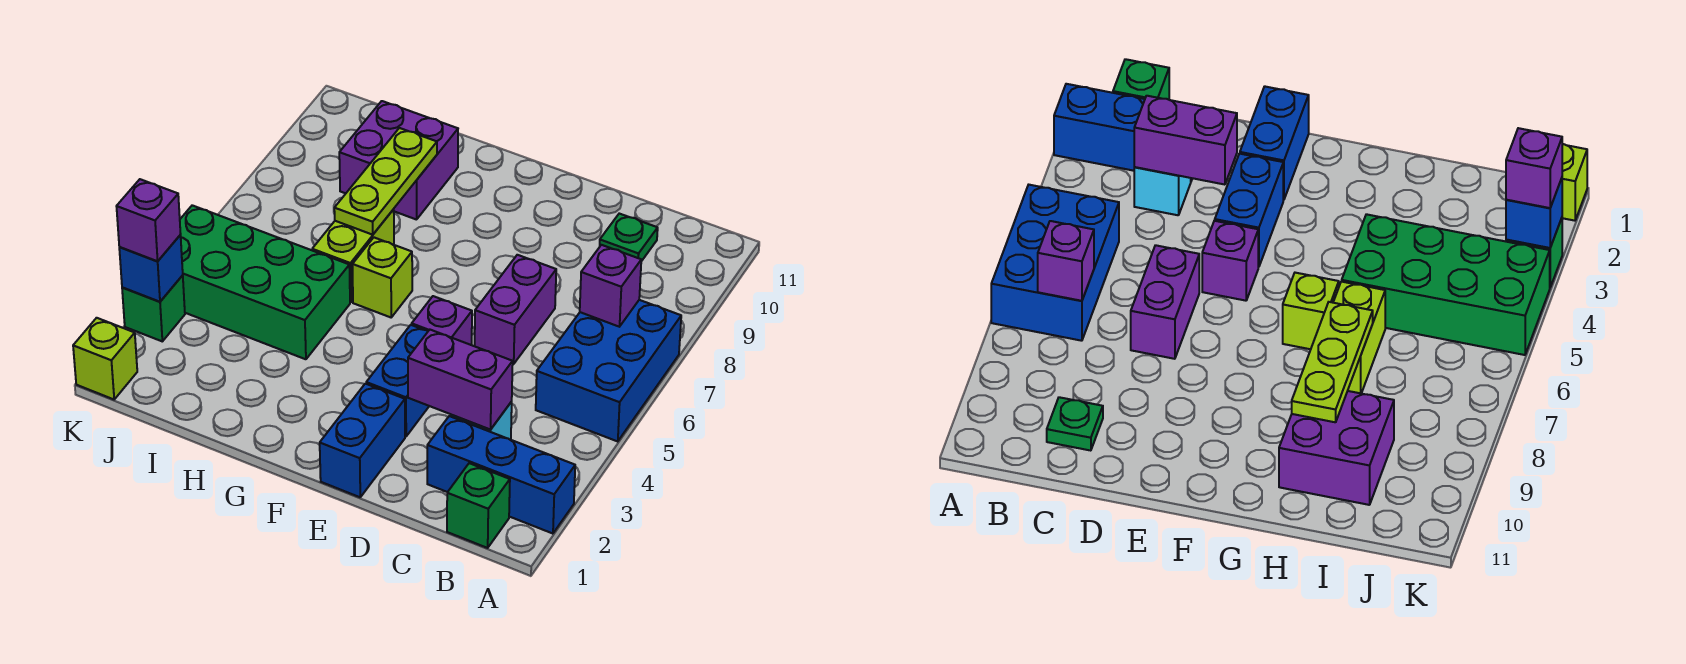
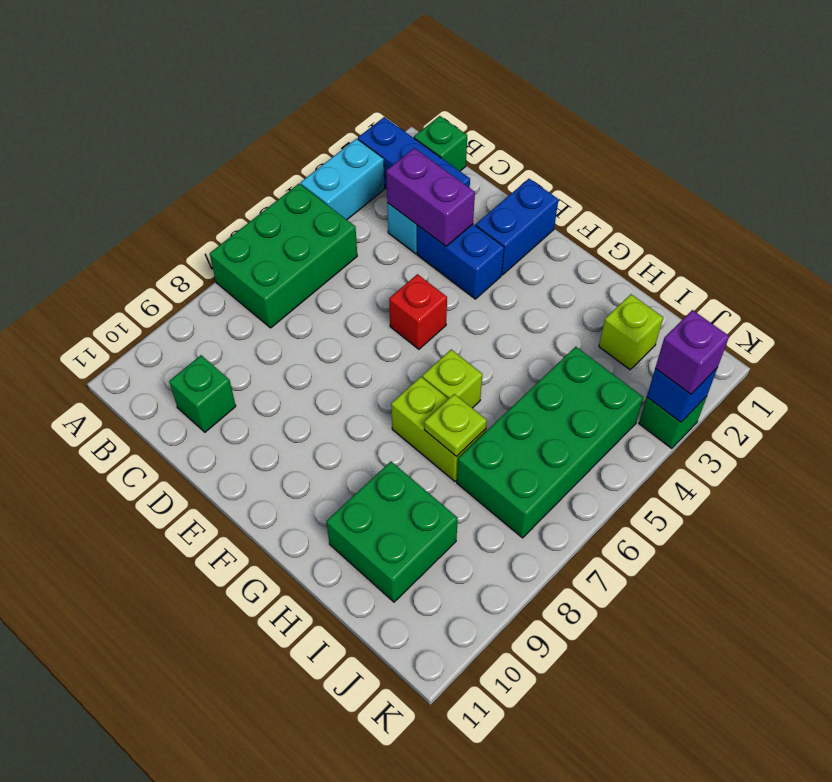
none -> cyan 1x2 brick [301,139,385,220]
blue 2x3 brick [536,300,681,441] -> green 2x3 brick [210,183,357,328]
purple 1x1 brick [580,245,641,327] -> none
green 1x1 plate [600,214,658,261] -> green 1x1 brick [169,355,236,432]
purple 1x2 brick [475,255,556,364] -> none
blue 1x2 brick [366,325,429,436] -> blue 1x2 brick turned to [417,224,504,299]
purple 1x1 brick [412,296,472,345] -> red 1x1 brick [389,274,447,349]
green 2x4 brick [180,205,350,359] -> green 2x4 brick turned to [457,347,643,538]
lime 1x2 brick [312,209,394,302] -> lime 1x2 brick turned to [391,377,486,481]
lime 1x3 plate [334,128,437,235] -> lime 1x1 plate [424,394,487,456]
purple 2x2 brick [339,101,458,220] -> green 2x2 brick [326,462,458,602]
lime 1x1 brick [73,318,137,399] -> lime 1x1 brick moved to [599,294,663,370]

